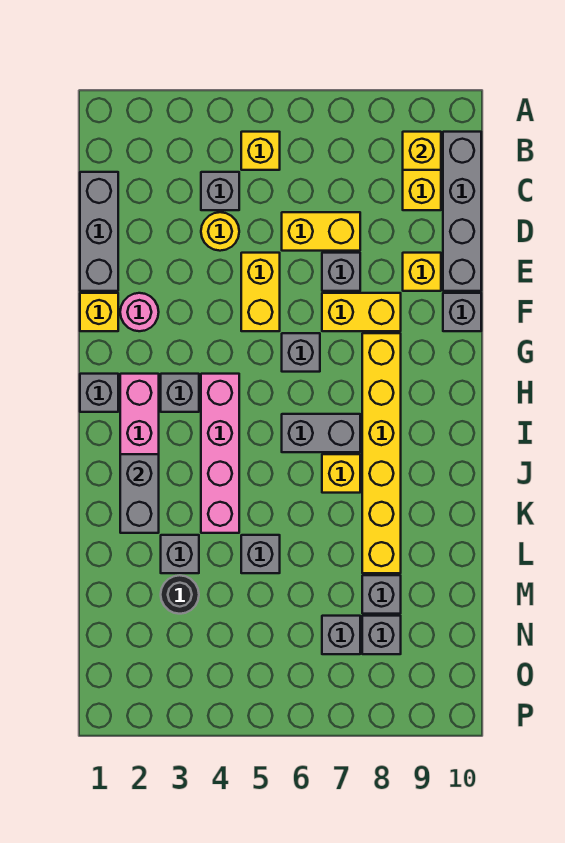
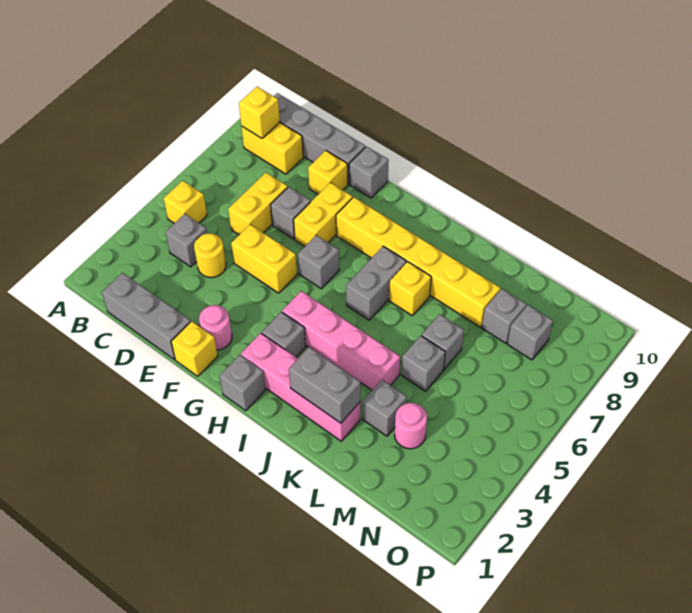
black 1x1 round brick [161,575,199,614] -> pink 1x1 round brick [395,403,427,449]
grey 1x1 brick [322,616,360,654] -> grey 1x1 brick moved to [422,314,464,369]

